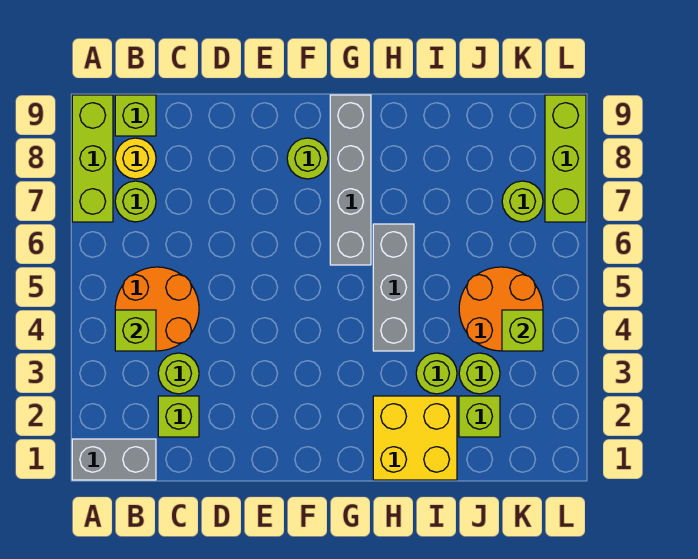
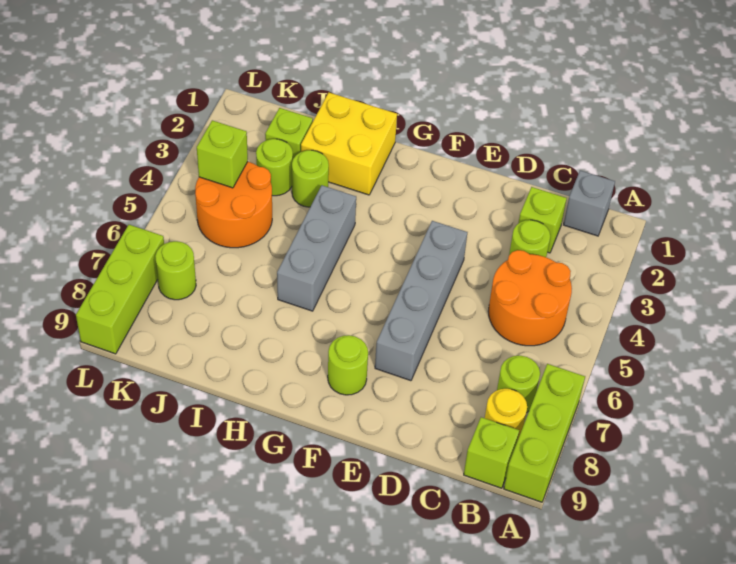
grey 1x2 brick [72,439,156,480] -> grey 1x1 brick [564,170,615,236]
lime 1x1 brick [115,310,156,351] -> none
grey 1x4 brick [330,95,371,265] -> grey 1x4 brick moved to [375,221,467,381]

